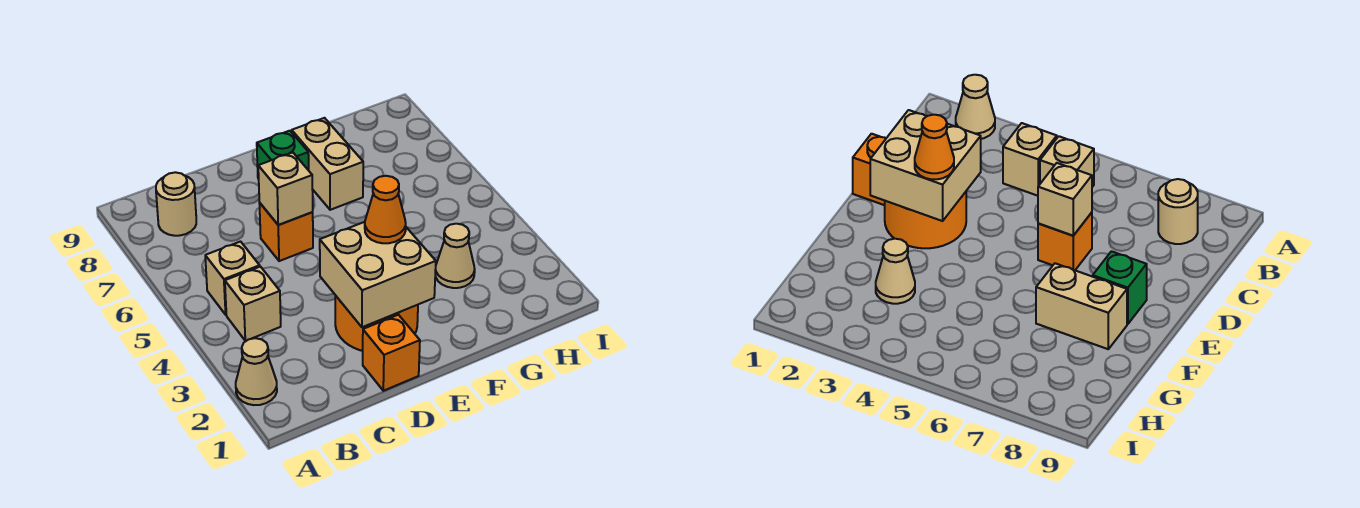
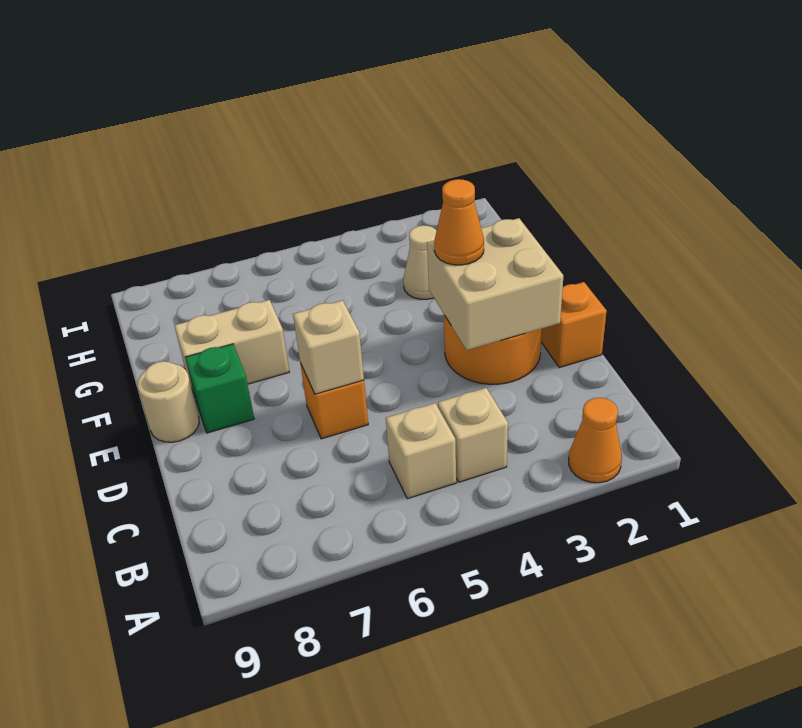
tan 1x1 cone [236,338,277,405] -> orange 1x1 cone [569,398,622,483]
tan 1x1 round brick [156,172,196,236] -> tan 1x1 round brick moved to [138,361,199,442]

